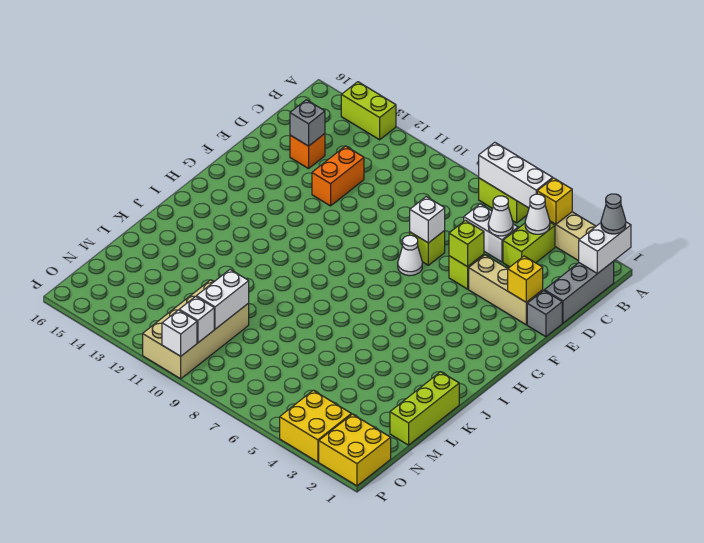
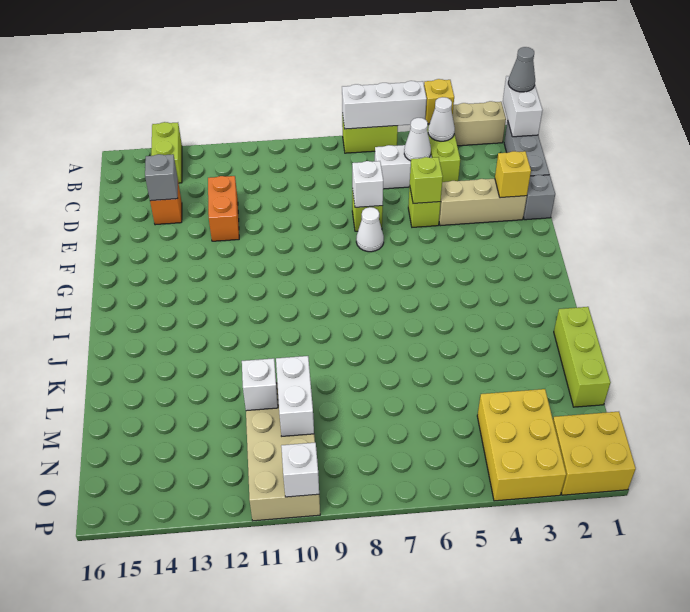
lime 1x2 brick [341,82,396,140] -> lime 1x2 brick turned to [151,122,182,183]
yellow 2x2 brick [280,390,351,462] -> yellow 2x3 brick [477,389,566,501]
white 1x1 brick [179,296,214,343] -> white 1x1 brick moved to [242,358,278,411]

